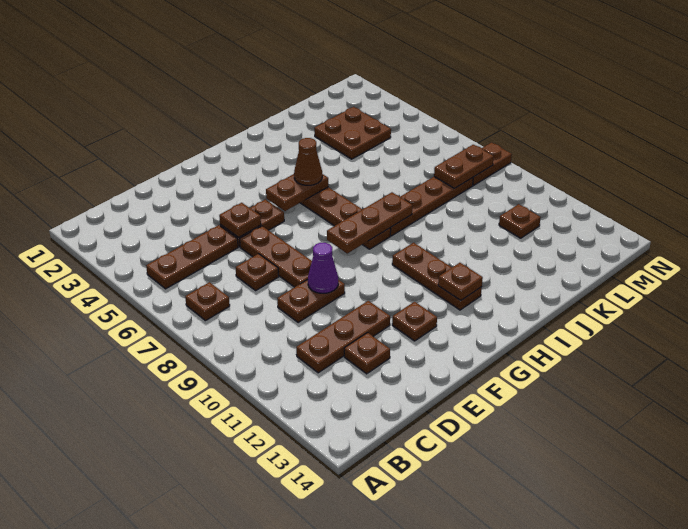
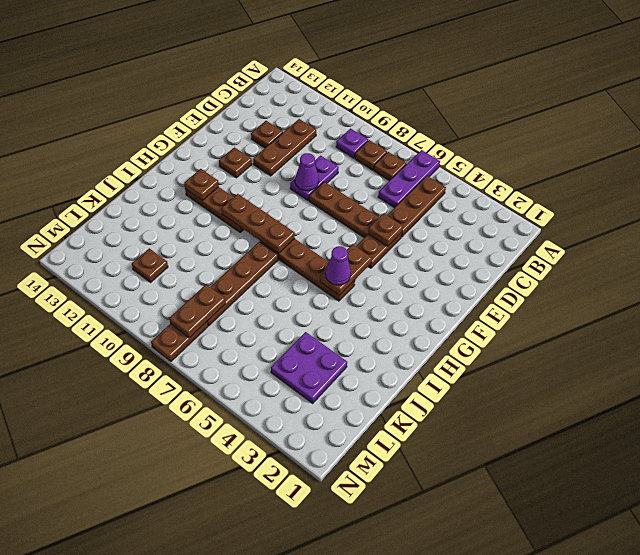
none -> purple 1x3 plate [378,150,440,208]
none -> purple 1x1 plate [336,129,368,158]
brown 1x1 plate [236,254,279,290] -> brown 1x1 plate moved to [355,140,387,170]
brown 1x2 plate [277,280,345,323] -> purple 1x2 plate [290,156,339,200]
brown 1x3 plate [327,192,412,253] -> brown 1x3 plate turned to [222,194,295,253]
brown 1x1 cone [294,138,322,185] -> purple 1x1 cone [325,246,351,285]
brown 2x2 plate [314,107,391,159] -> purple 2x2 plate [271,332,347,403]

